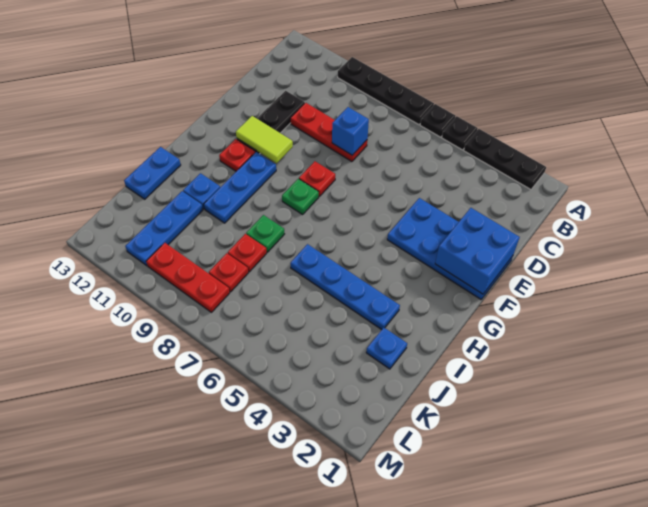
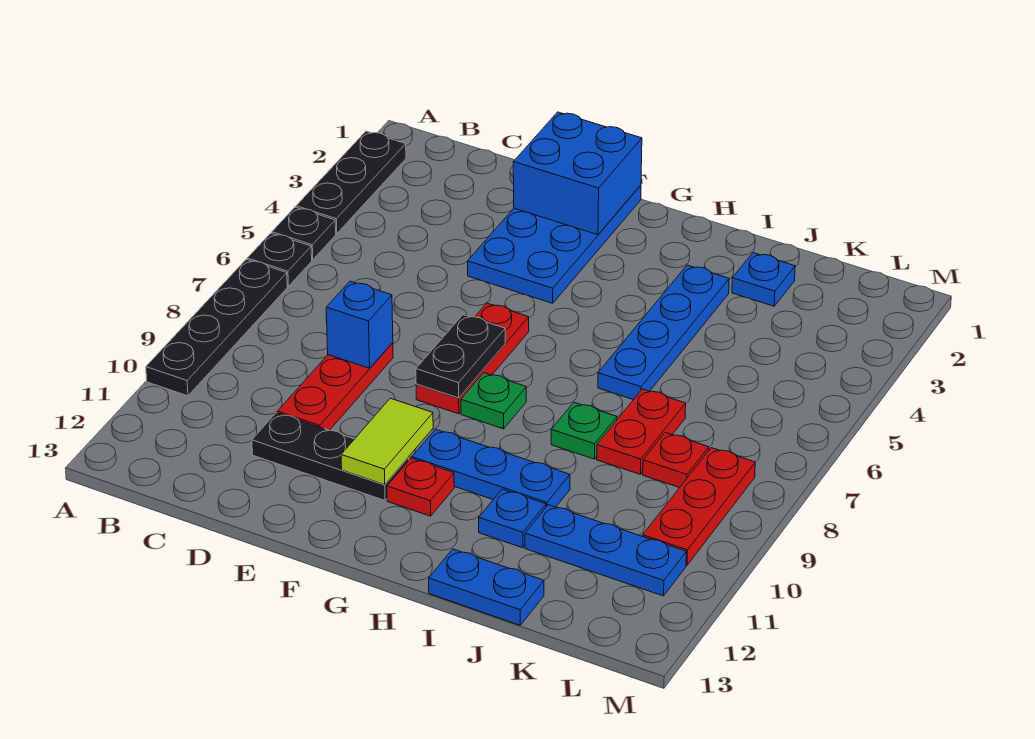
none -> black 1x2 plate [416,315,505,398]
red 1x1 plate [299,161,335,196] -> red 1x3 plate [416,303,529,414]
red 1x1 plate [228,234,267,272] -> red 1x2 plate [597,389,686,474]

